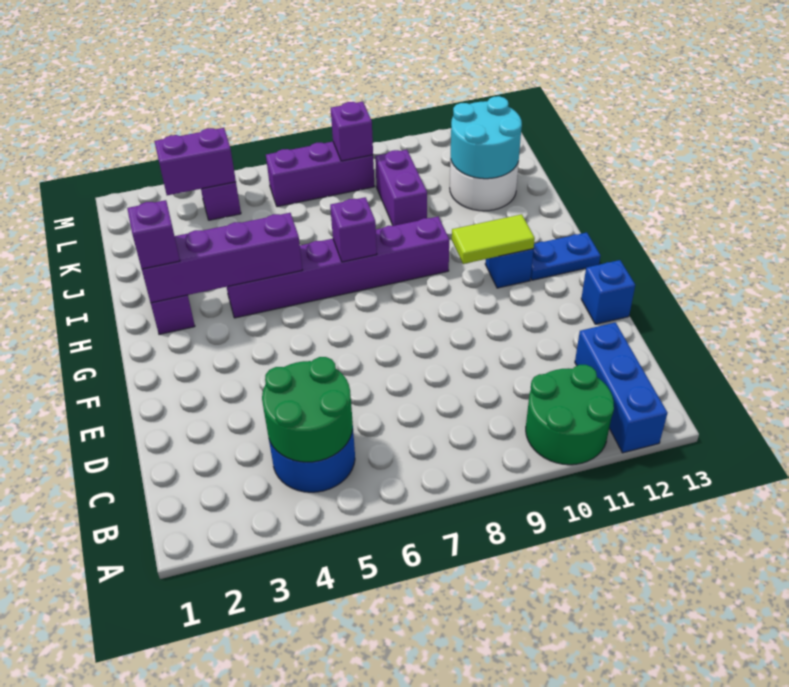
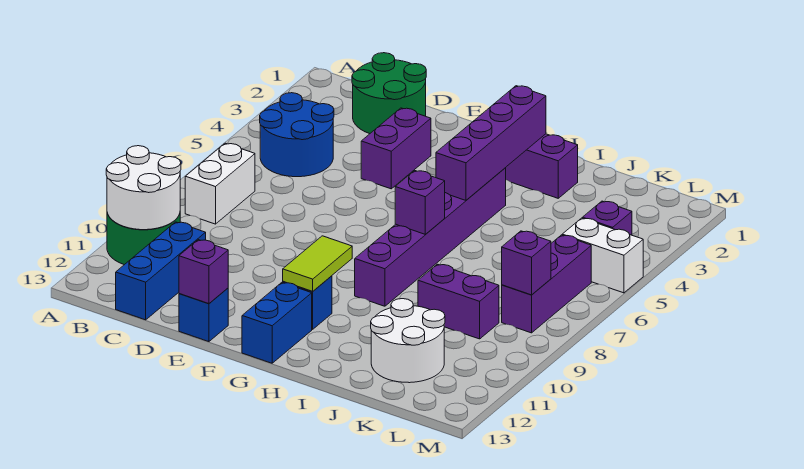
none -> white 2x2 round brick [106,146,181,230]
blue 1x3 brick [575,322,668,453] -> blue 1x3 brick turned to [116,222,206,320]
green 2x2 round brick [262,357,353,462] -> green 2x2 round brick moved to [352,53,426,134]
none -> white 1x2 brick [185,143,255,224]
blue 1x2 plate [531,233,601,280] -> blue 1x2 brick [242,283,312,363]
purple 1x1 brick [127,200,180,269] -> purple 1x1 brick moved to [179,240,228,304]
cyan 2x2 round brick [451,96,522,179] -> none
purple 1x2 brick [154,128,236,195] -> purple 1x2 brick moved to [361,108,431,189]
none -> white 1x2 brick [562,218,643,293]

